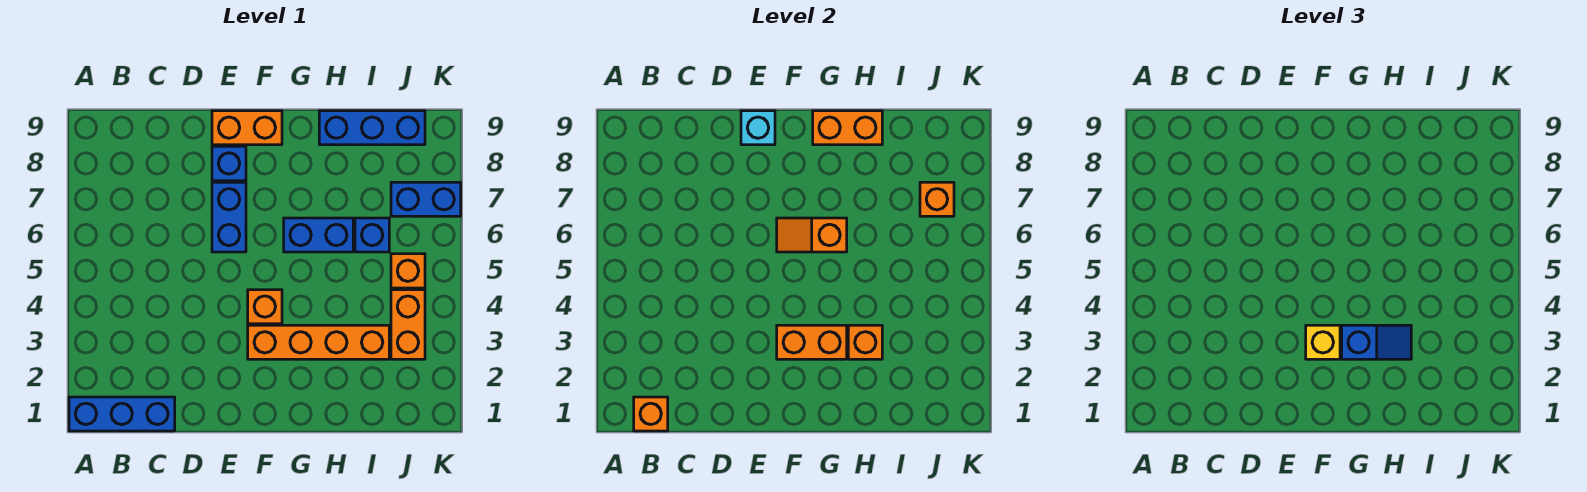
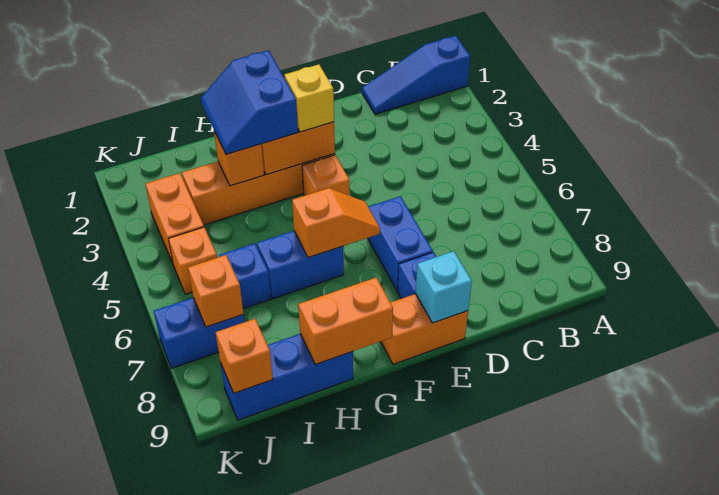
blue 1x3 brick [69,397,175,431] -> blue 1x3 slope [362,35,470,114]
orange 1x1 brick [634,397,668,431] -> orange 1x1 brick moved to [216,319,273,393]
blue 1x2 slope [1342,325,1411,359] -> blue 2x2 slope [201,50,298,154]

